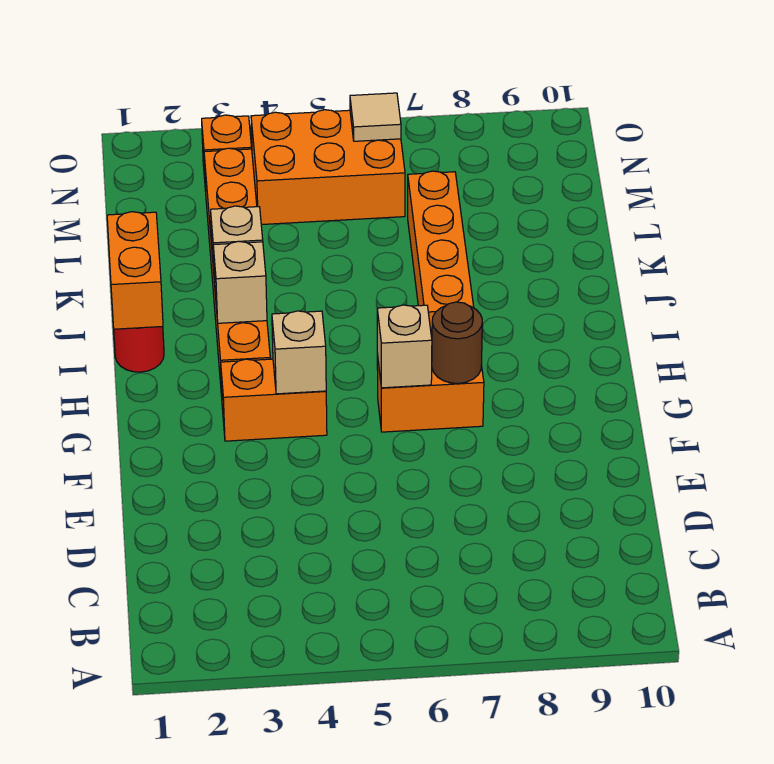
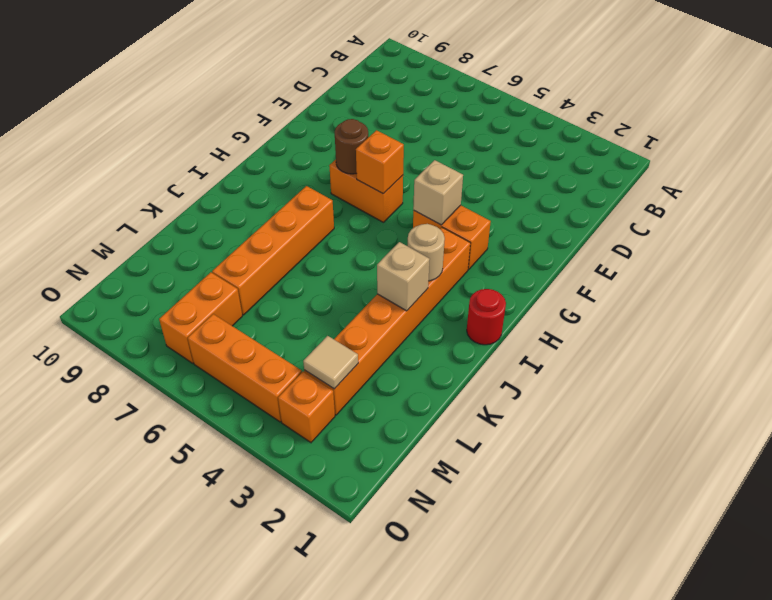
tan 1x1 brick [377,305,432,388] -> orange 1x1 brick [356,130,404,194]
orange 1x2 brick [107,212,163,329] -> orange 1x2 brick moved to [159,272,242,363]
tan 1x1 brick [213,241,267,323] -> tan 1x1 round brick [408,224,445,281]
orange 2x3 brick [251,110,405,225] -> orange 1x3 brick [188,314,302,422]
tan 1x1 tile [350,93,401,141] -> tan 1x1 tile moved to [303,336,358,389]

